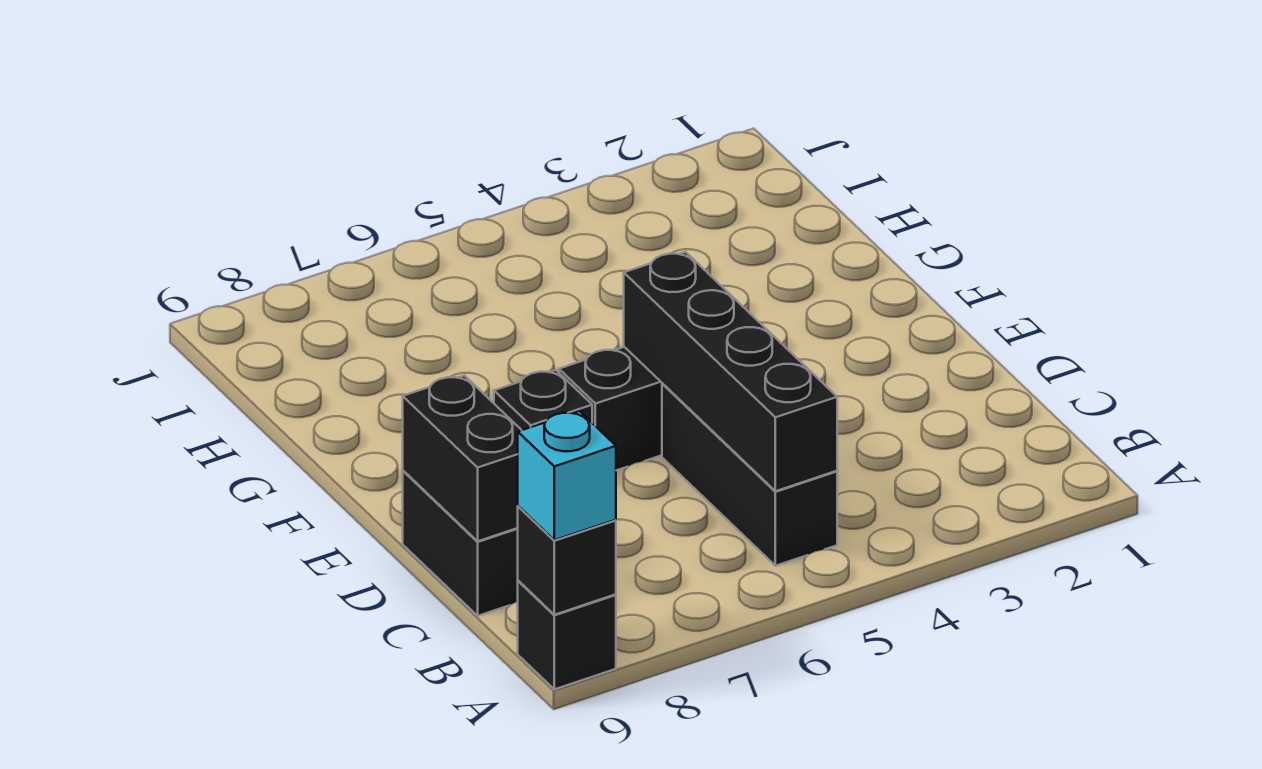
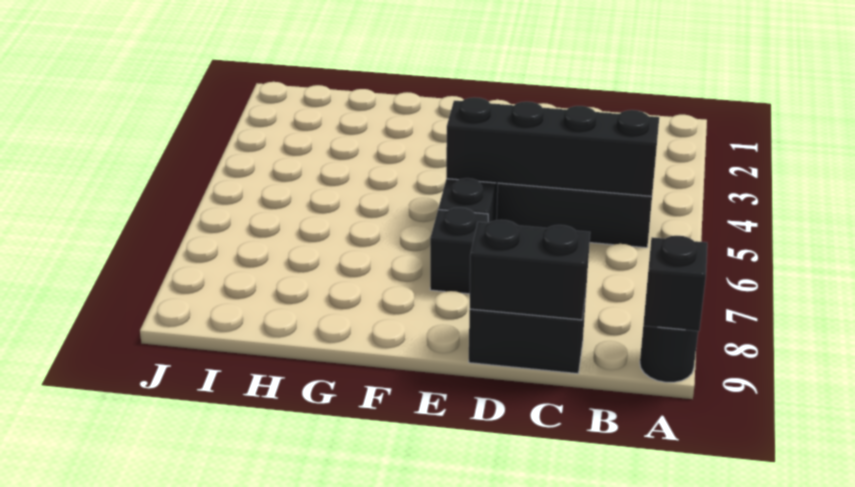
black 1x1 brick [518,581,616,689] -> black 1x1 round brick [640,326,698,382]
cyan 1x1 brick [518,411,616,540] -> none

